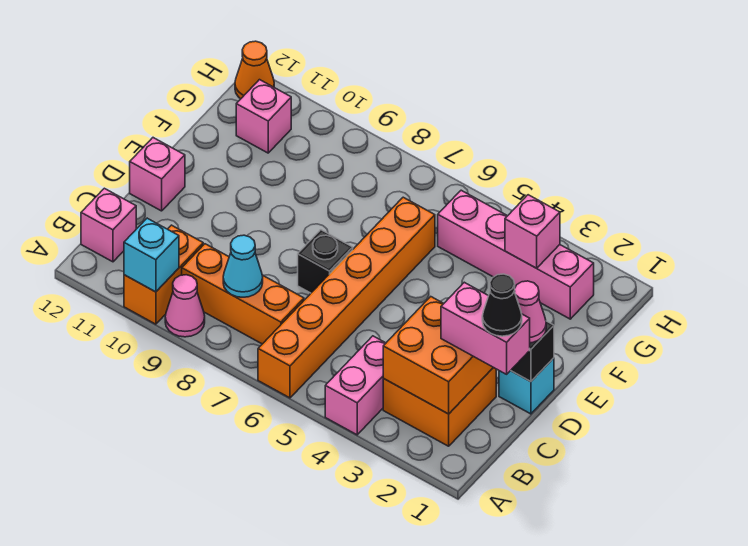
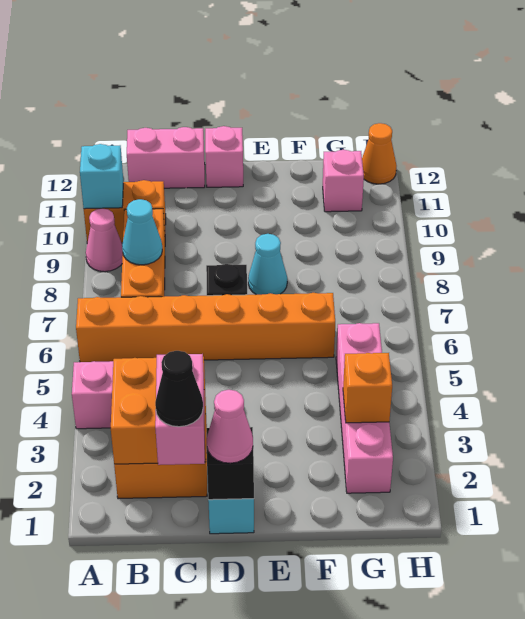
pink 1x1 brick [81,188,136,262] -> pink 1x2 brick [127,127,205,188]
none -> cyan 1x1 cone [248,234,287,295]
pink 1x1 brick [505,195,560,268] -> orange 1x1 brick [343,353,392,423]

